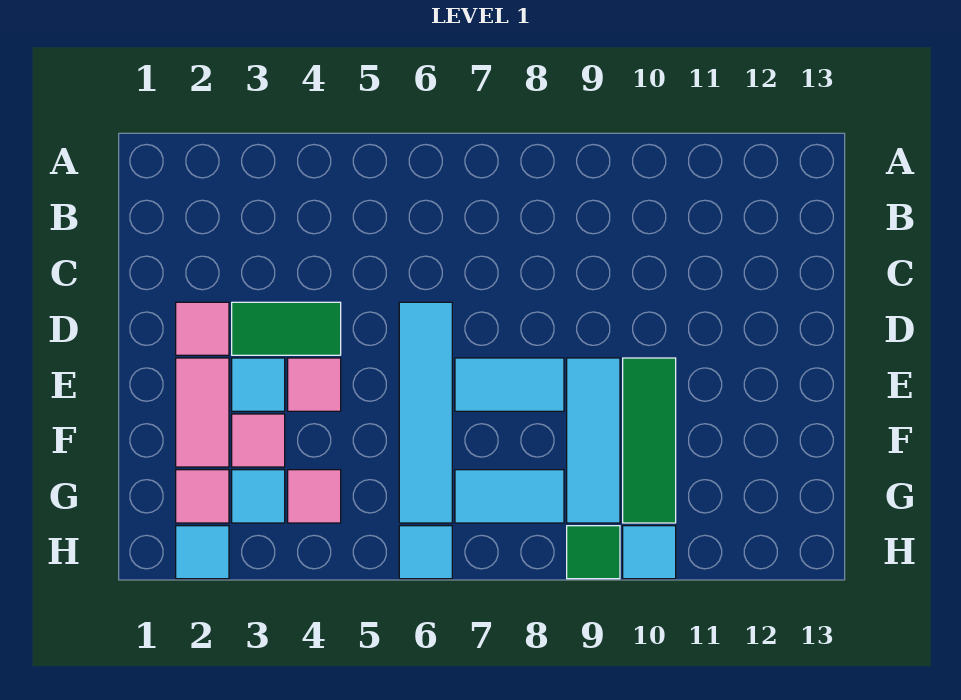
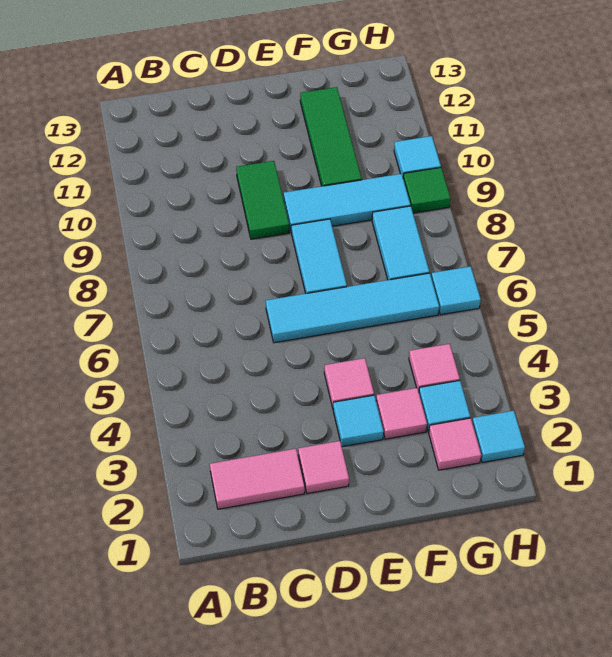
green 1x2 tile [232,302,341,355] -> green 1x2 tile moved to [236,161,289,239]
pink 1x2 tile [176,358,229,467] -> pink 1x2 tile moved to [210,449,305,509]
green 1x3 tile [623,358,676,523] -> green 1x3 tile turned to [300,87,362,186]

